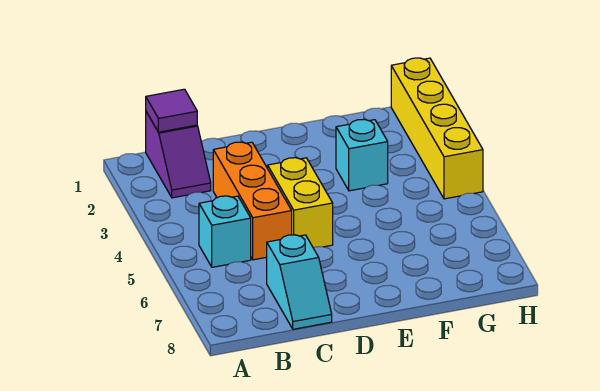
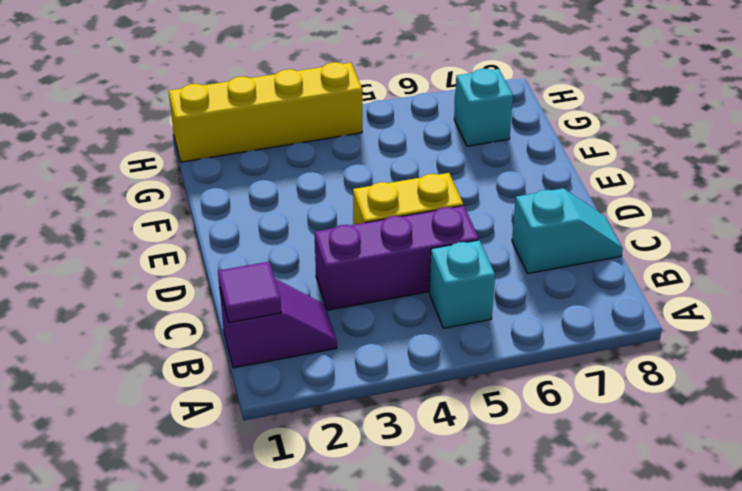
orange 1x3 brick [213,142,292,260] -> purple 1x3 brick [314,206,479,310]
cyan 1x1 brick [336,119,388,191] -> cyan 1x1 brick moved to [454,69,513,146]

